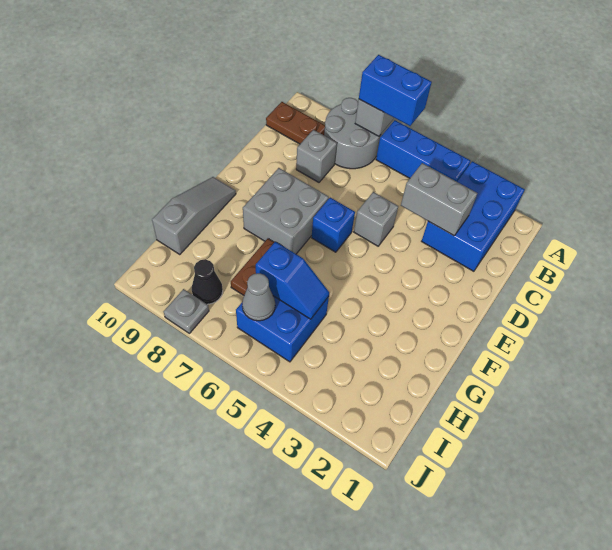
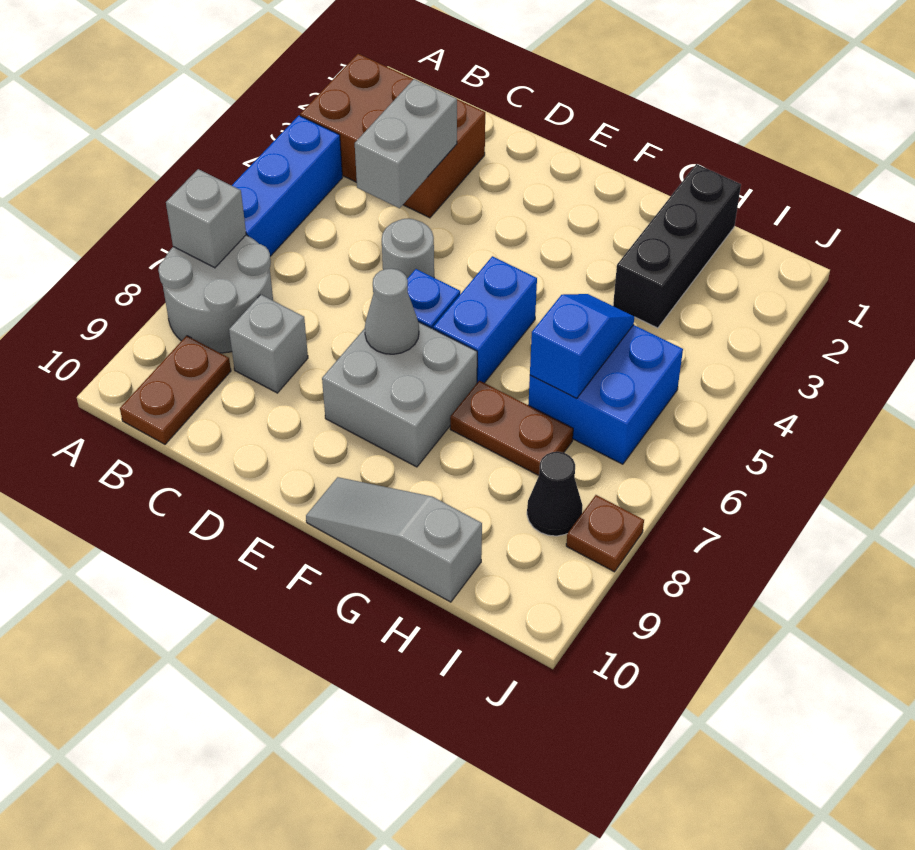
blue 2x3 brick [422,161,525,271] -> brown 2x3 brick [300,54,485,218]
blue 1x2 brick [359,55,432,126] -> blue 1x2 brick moved to [433,256,537,383]
grey 1x1 brick [354,192,398,246] -> grey 1x1 round brick [382,218,434,278]
none -> black 1x3 brick [613,164,741,328]
grey 1x1 cone [242,273,275,321] -> grey 1x1 cone moved to [365,268,419,354]
grey 1x1 plate [164,289,209,333] -> brown 1x1 plate [566,495,644,572]

